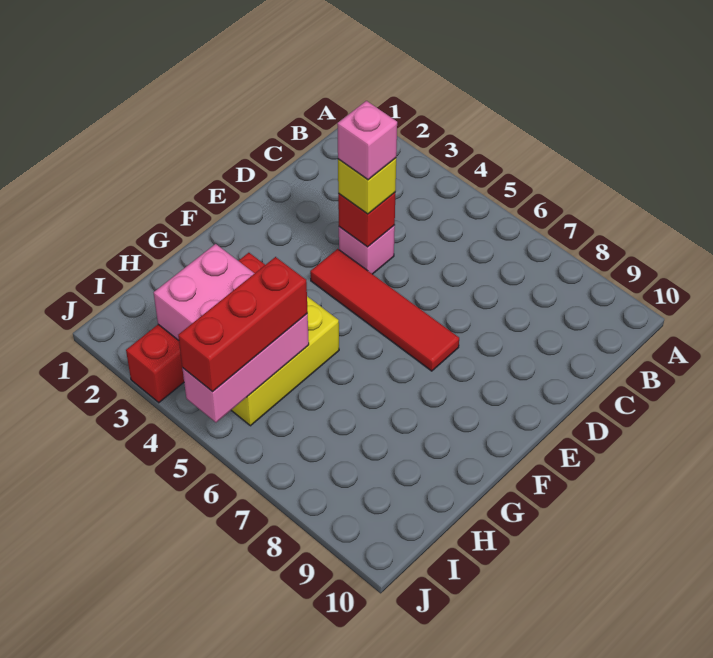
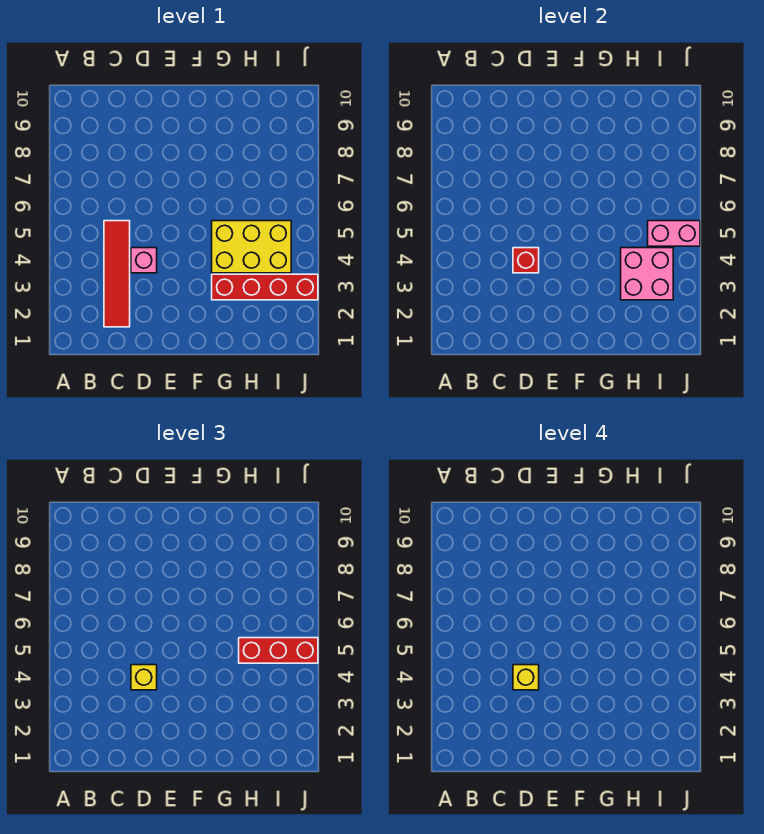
pink 1x1 brick [337,101,397,180] -> yellow 1x1 brick [513,665,539,690]
red 1x4 tile [310,249,459,371] -> red 1x4 tile moved to [104,221,130,327]
pink 1x3 brick [182,314,309,422] -> pink 1x2 brick [648,221,700,246]

